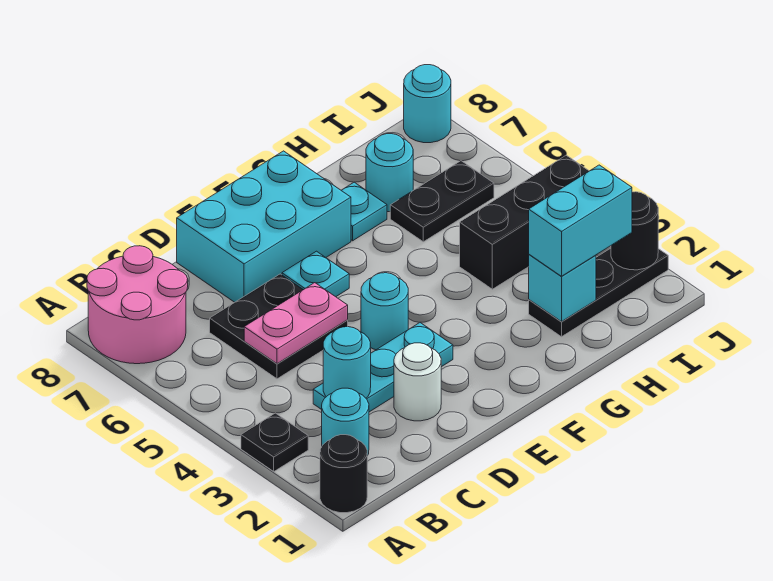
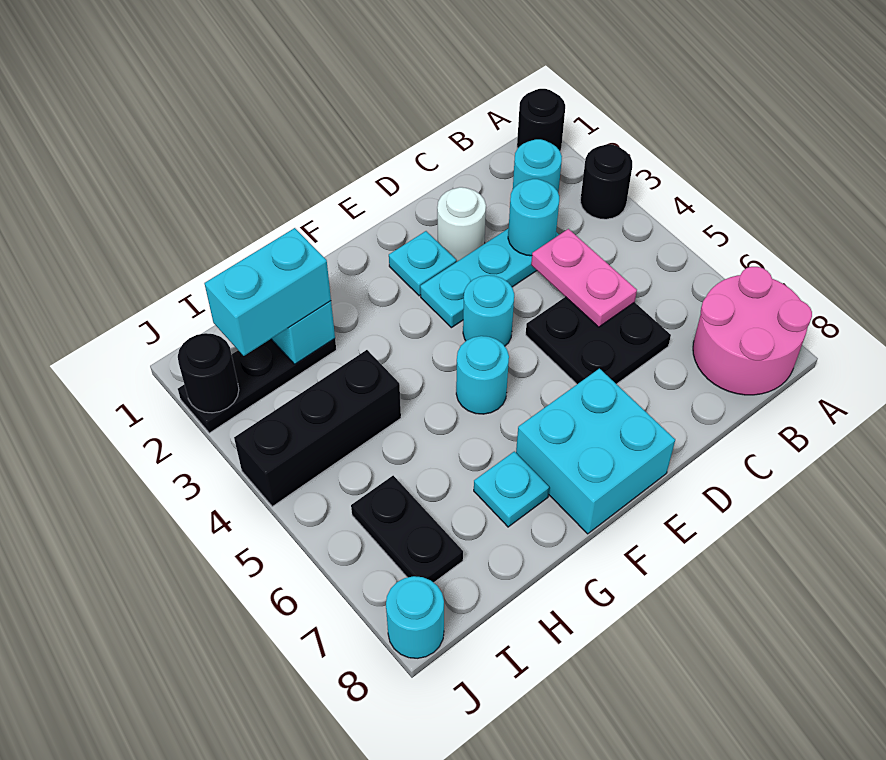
black 1x1 plate [241,413,308,471] -> black 1x1 round brick [580,144,632,219]
pink 1x2 plate [244,283,348,364] -> pink 1x2 plate turned to [531,229,637,327]
cyan 2x3 brick [177,151,351,302] -> cyan 2x2 brick [516,369,675,534]
cyan 1x1 plate [282,251,349,297] -> cyan 1x1 plate moved to [389,231,456,296]
black 1x2 plate [390,161,494,242] -> black 1x2 plate turned to [351,476,463,583]
cyan 1x1 round brick [366,134,413,212] -> cyan 1x1 round brick moved to [456,336,509,414]

